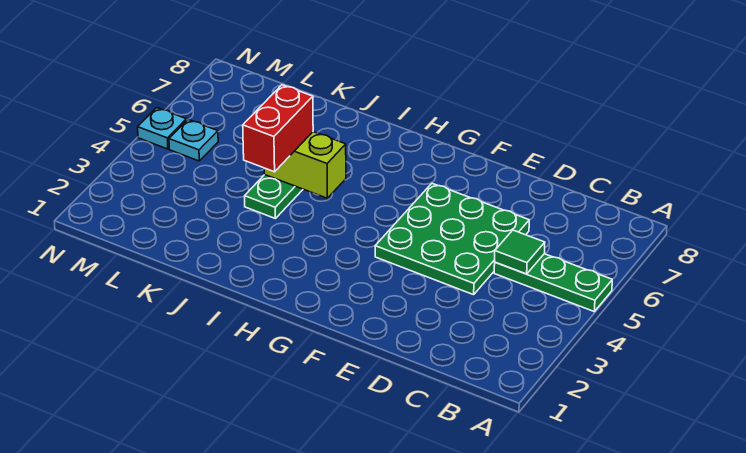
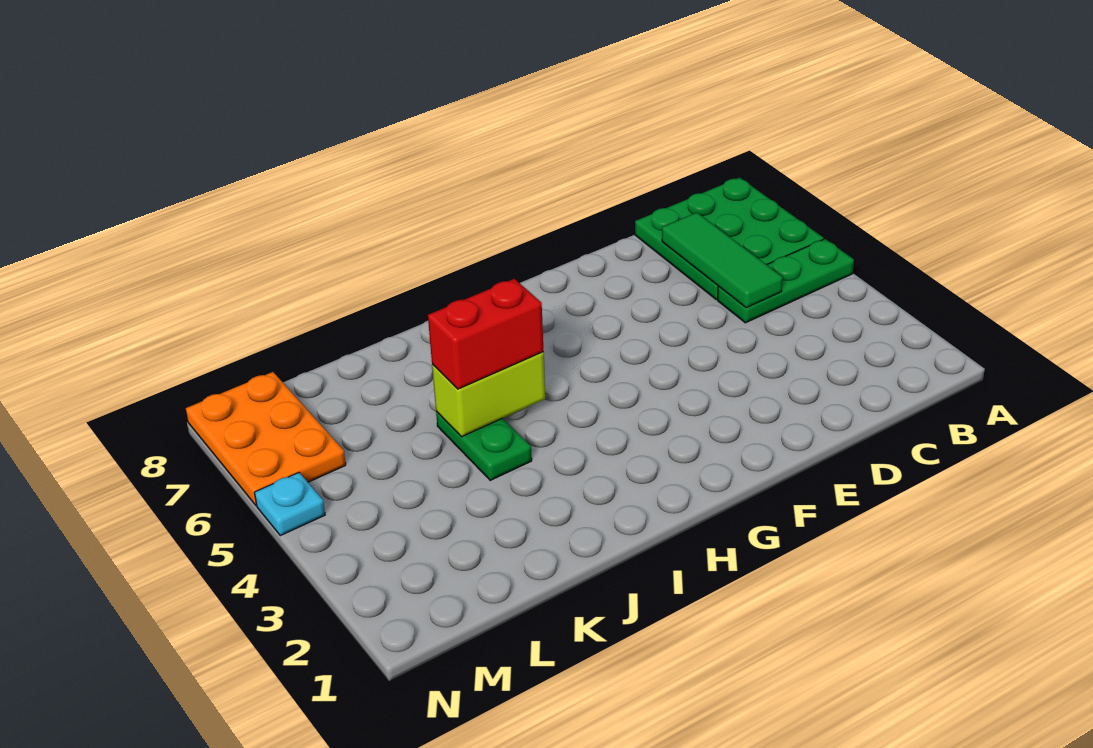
green 1x1 tile [495,230,545,274] -> green 1x3 tile [662,213,783,308]
green 3x3 plate [375,183,529,295] -> green 3x3 plate moved to [635,177,824,299]
red 1x2 brick [243,85,313,172] -> red 1x2 brick turned to [428,279,544,389]
cyan 1x1 plate [169,119,218,161] -> none
none -> orange 2x3 plate [186,372,346,505]

